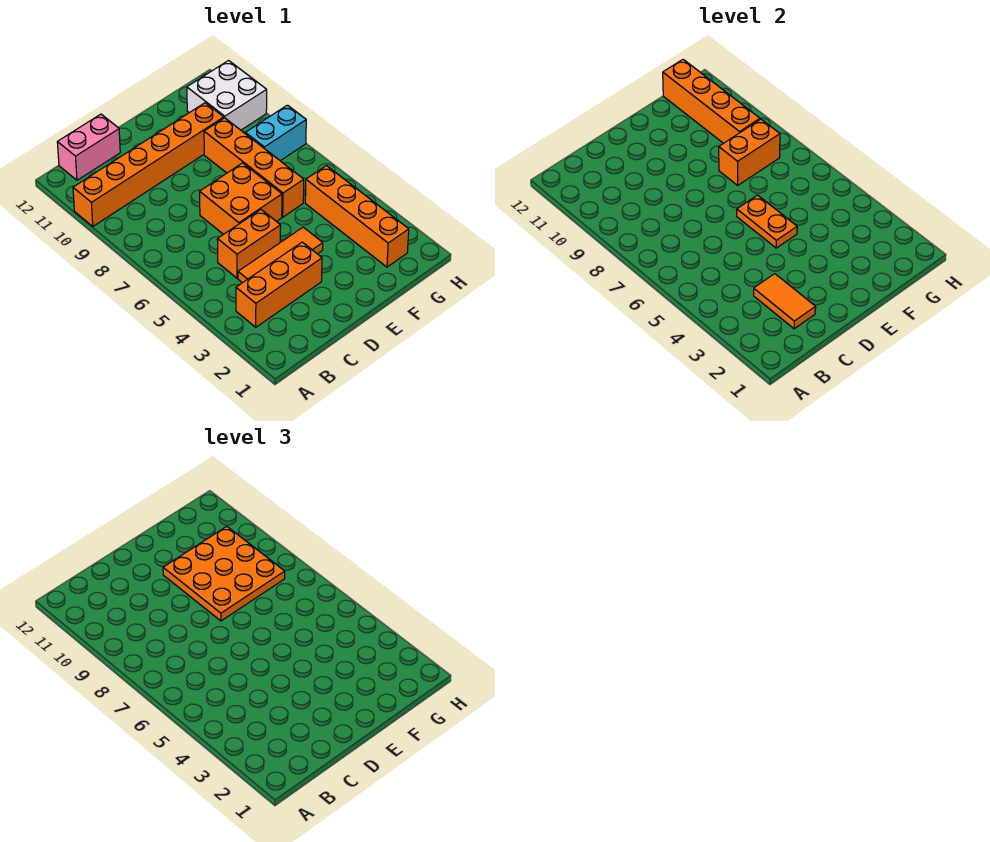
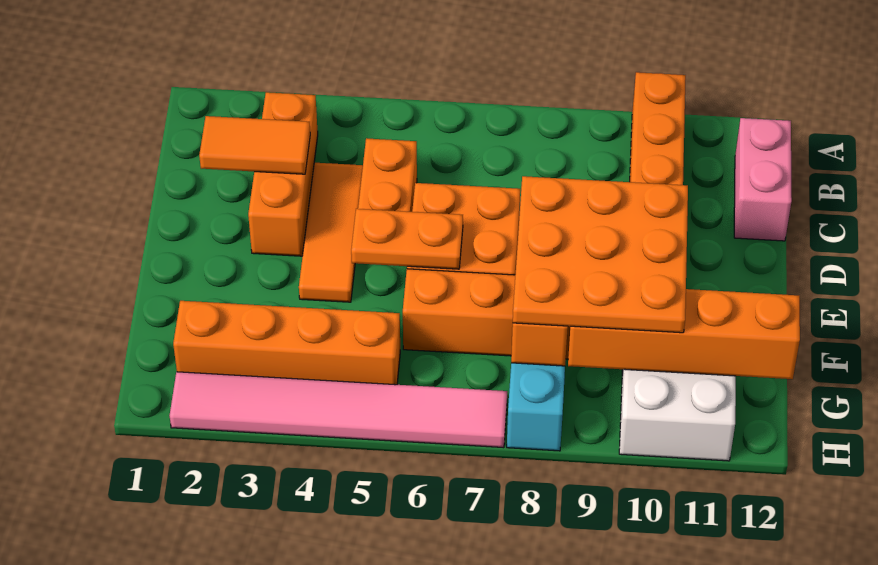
none -> pink 1x6 tile [170,372,507,448]

